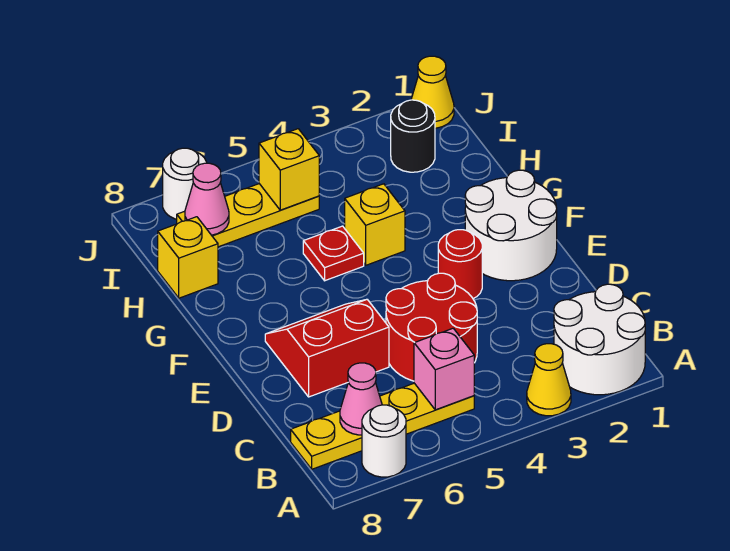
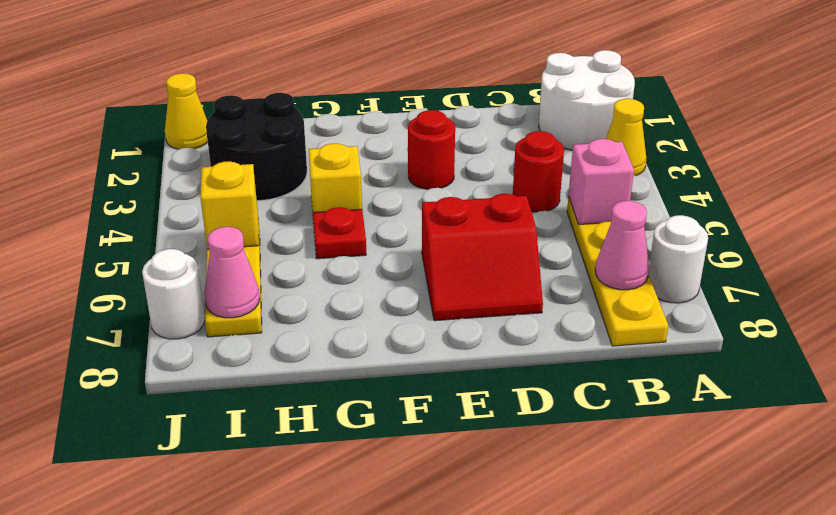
red 2x2 round brick [386,273,477,381] -> red 1x1 round brick [513,131,564,212]
red 2x2 slope [265,299,389,397] -> red 2x2 slope turned to [422,194,543,321]
white 2x2 round brick [465,170,557,281] -> none
yellow 1x1 brick [158,217,218,298] -> none
black 1x1 round brick [391,100,435,172] -> black 2x2 round brick [206,93,307,201]

